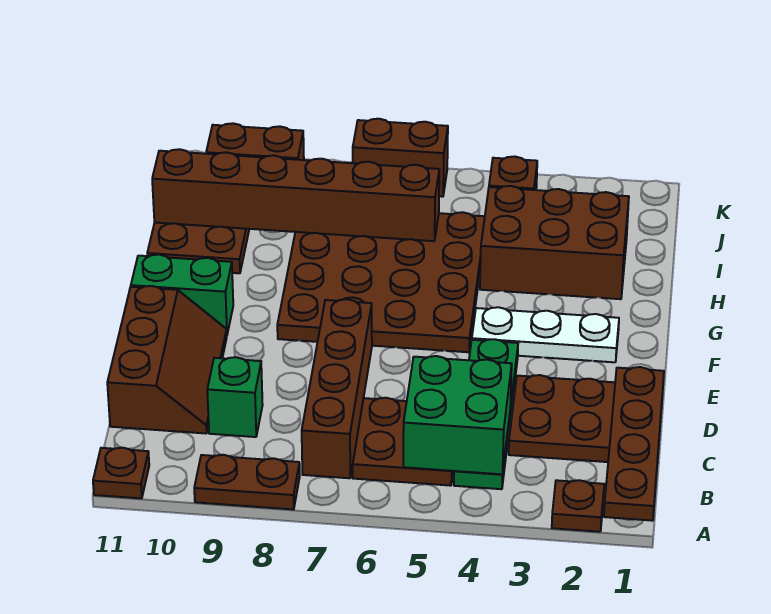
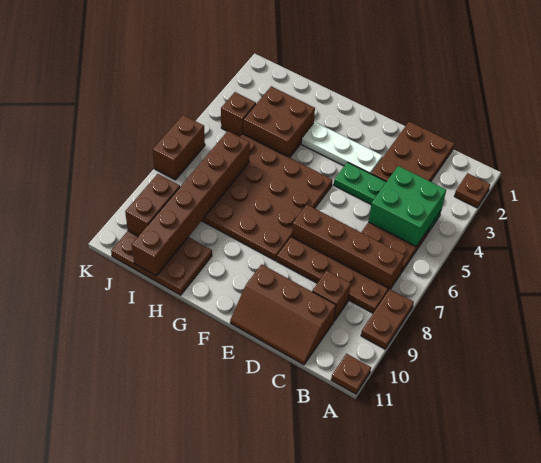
brown 1x4 plate [604,367,664,521] -> brown 1x4 plate moved to [277,237,388,313]
green 1x1 brick [207,357,263,437] -> brown 1x1 brick [312,271,351,321]
brown 2x3 slope [107,286,227,433] -> brown 2x3 slope turned to [230,264,336,365]
white 1x3 plate [472,307,619,362] -> white 1x3 plate turned to [302,122,383,174]
green 1x2 brick [131,255,233,334] -> none
brown 2x3 brick [480,186,629,299] -> brown 2x2 brick [243,86,315,158]

